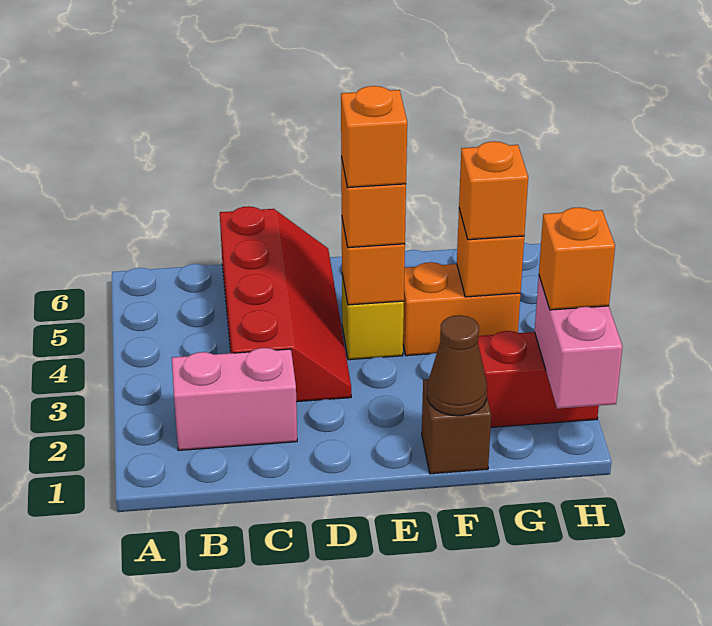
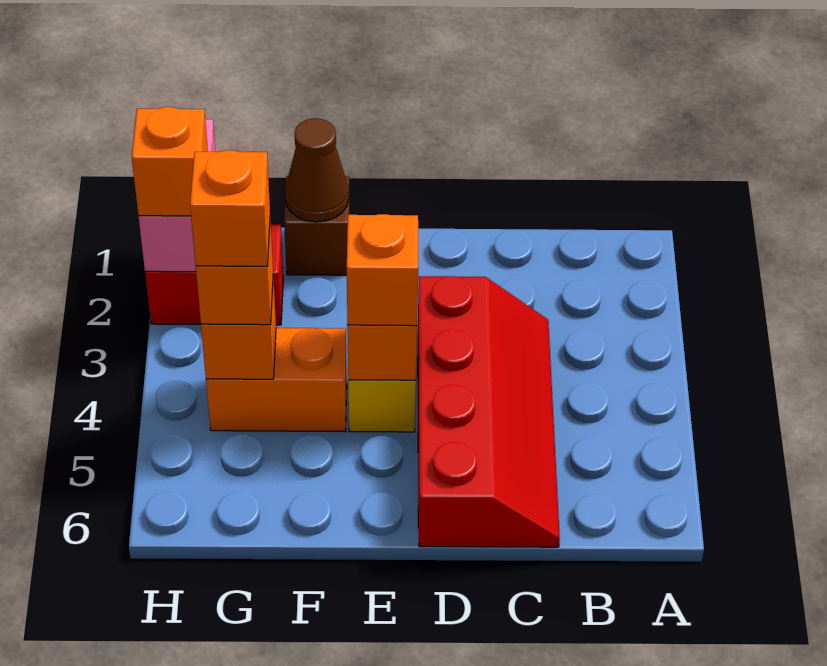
pink 1x2 brick [172,348,297,450] -> none
red 2x4 slope [220,206,351,402] -> red 2x4 slope turned to [418,276,560,547]
orange 1x1 brick [341,86,407,188] -> orange 1x1 brick moved to [190,150,270,266]

